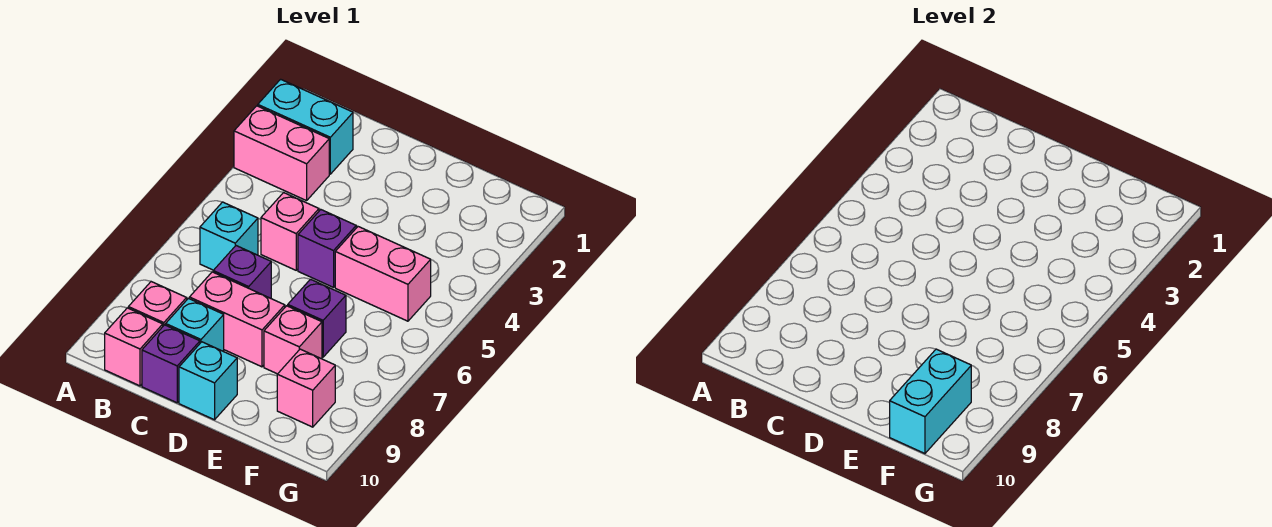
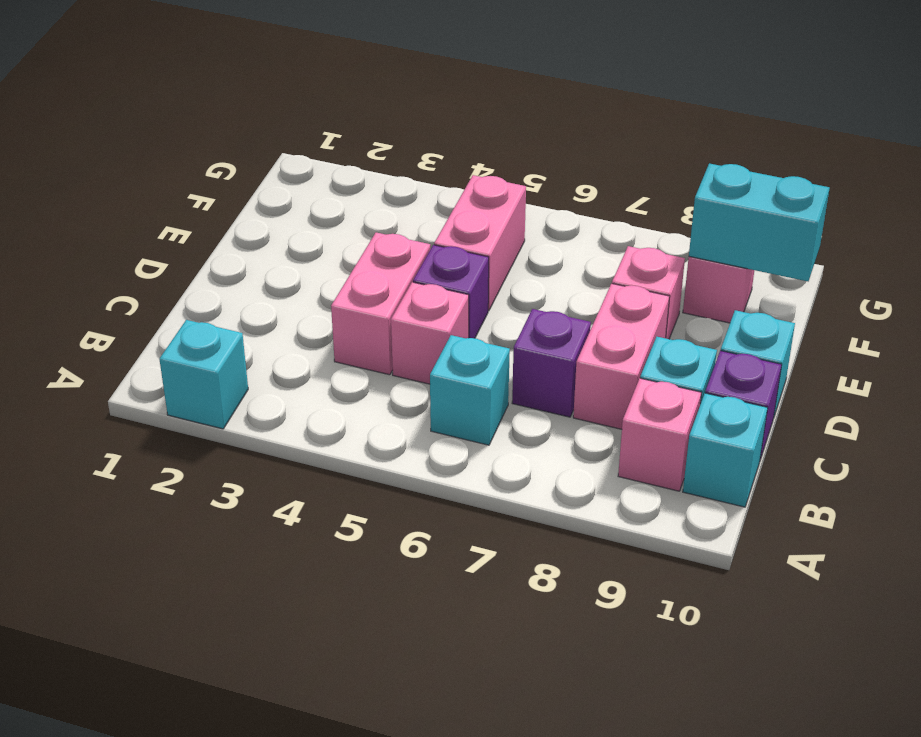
cyan 1x2 brick [258,79,353,174] -> cyan 1x1 brick [159,320,248,429]
pink 1x2 brick [234,106,329,201] -> pink 1x2 brick moved to [331,233,430,375]
pink 1x1 brick [105,308,163,386] -> cyan 1x1 brick [683,393,767,507]
purple 1x1 brick [288,279,346,357] -> none

